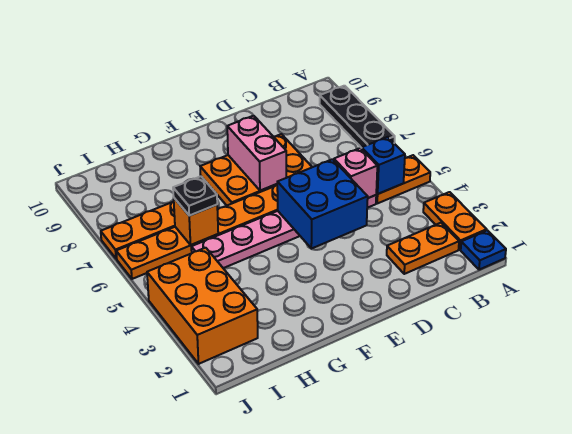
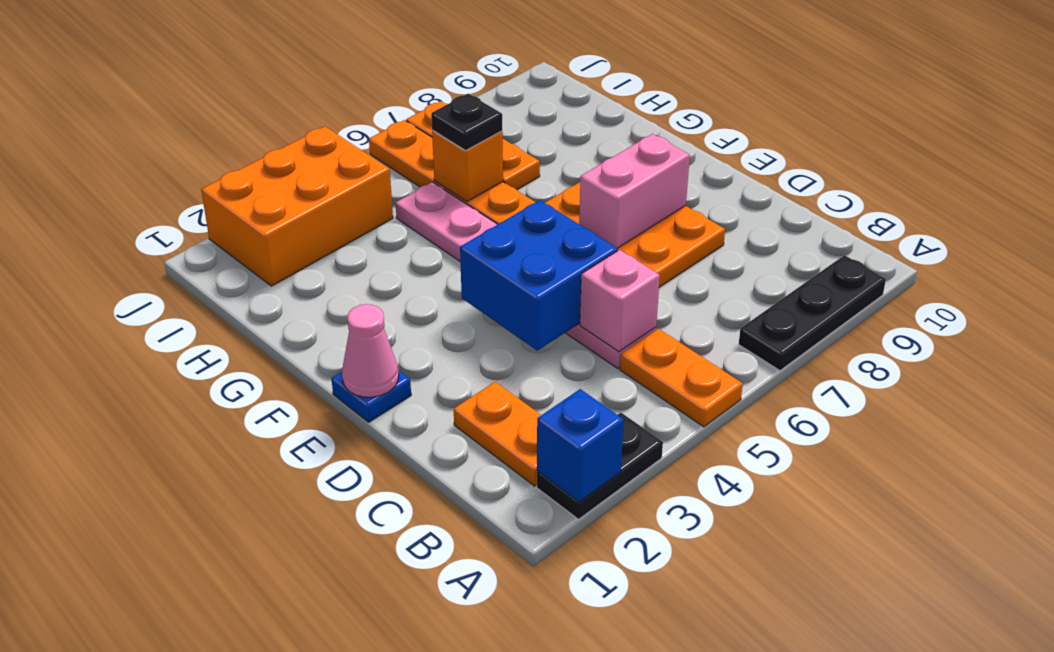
blue 1x1 plate [461,230,506,270] -> blue 1x1 plate moved to [331,370,411,422]
orange 1x2 plate [423,192,487,250] -> black 1x2 plate [537,413,663,519]
blue 1x1 brick [362,137,405,194] -> blue 1x1 brick moved to [537,389,624,502]
none -> pink 1x1 cone [342,304,399,397]

